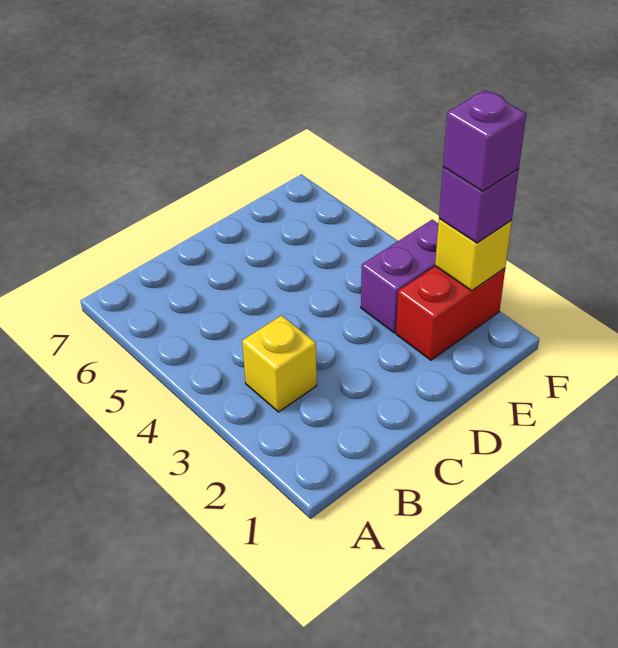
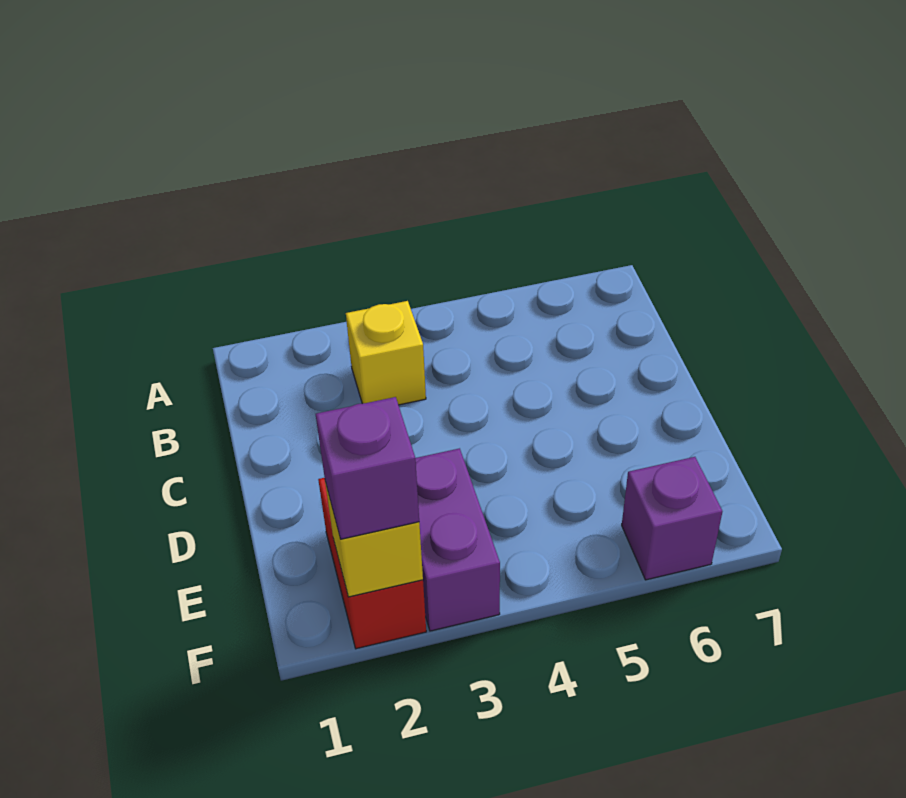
purple 1x1 brick [443,90,526,191] -> purple 1x1 brick moved to [622,457,722,580]

